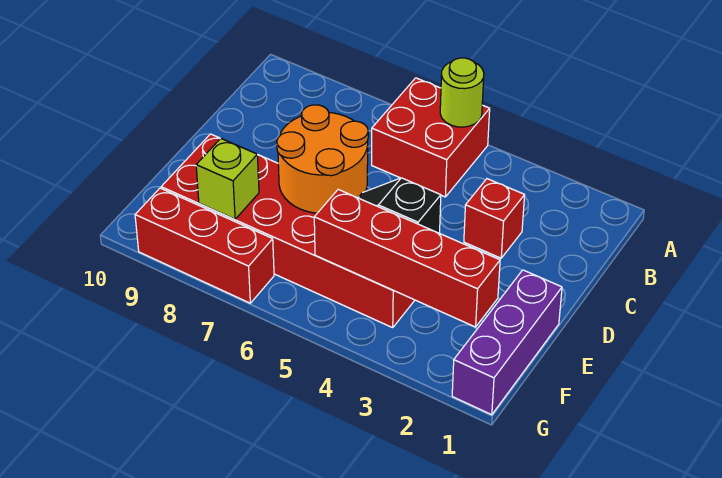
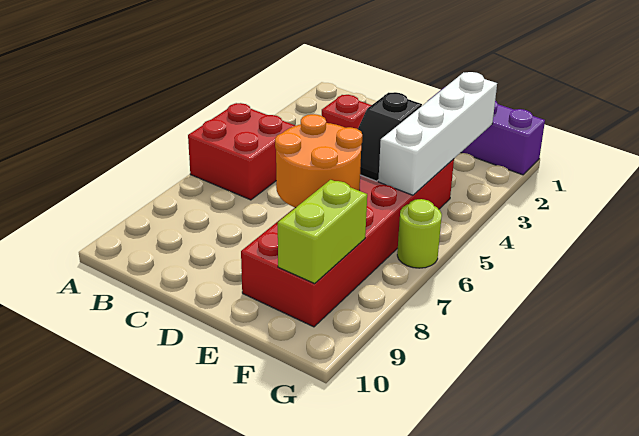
lime 1x1 round brick [440,58,484,127] -> lime 1x1 round brick moved to [397,199,442,268]
red 1x4 brick [314,190,500,327] -> white 1x4 brick [378,72,497,195]
lime 1x1 brick [196,138,259,219] -> lime 1x2 brick [278,180,367,284]
red 1x3 brick [135,188,274,303] -> none

